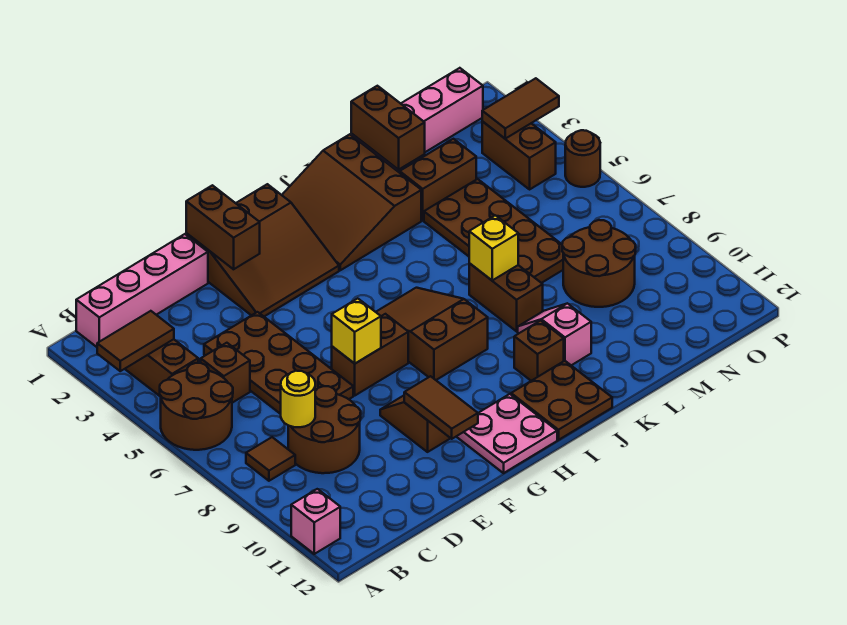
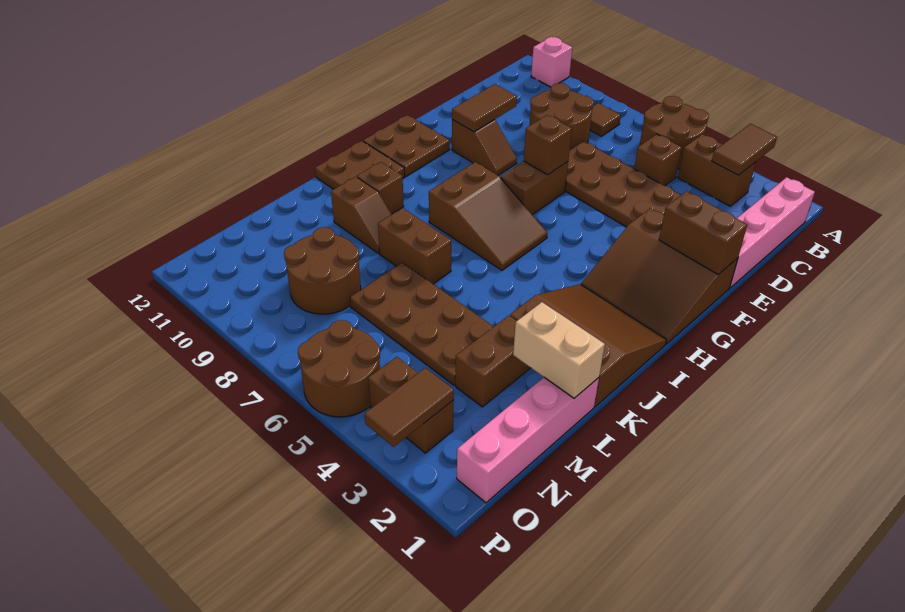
yellow 1x1 round brick [281,371,315,427] -> none
brown 3x3 slope [186,184,339,316] -> brown 3x3 slope turned to [581,208,738,344]
yellow 1x1 brick [332,299,381,364] -> brown 1x1 brick [524,115,572,175]
brown 1x2 tile [404,376,478,439] -> brown 1x2 tile turned to [452,84,517,132]
pink 2x2 plate [456,394,557,473] -> brown 2x2 plate [363,115,450,176]
yellow 1x1 brick [469,215,518,280] -> none
pink 1x2 slope [518,303,591,365] -> brown 1x2 slope [331,177,392,253]
brown 1x2 brick [351,86,425,170] -> tan 1x2 brick [513,302,605,398]
brown 1x1 round brick [565,130,600,187] -> brown 2x2 round brick [298,320,380,417]

